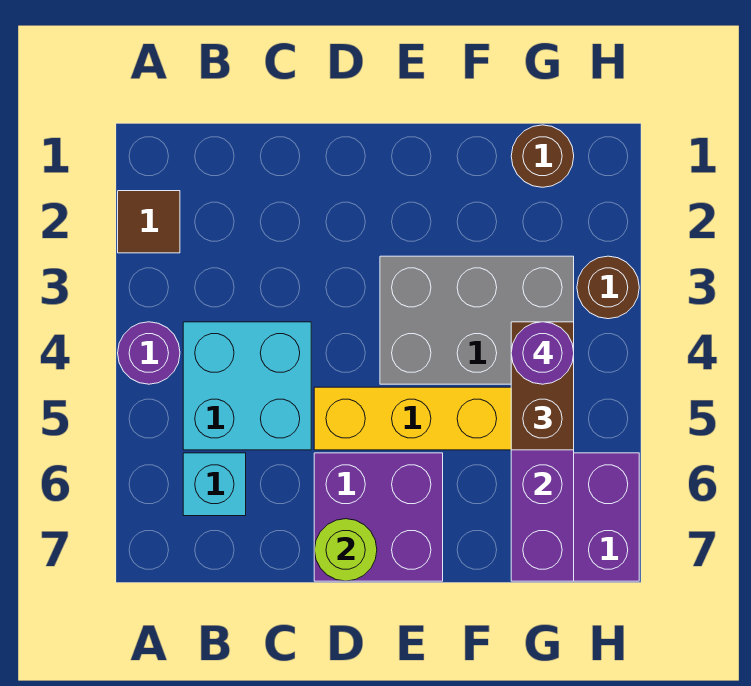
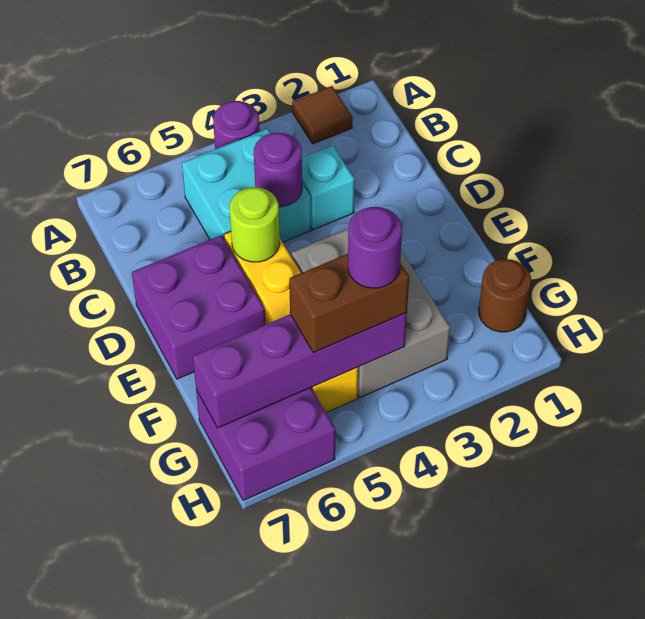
cyan 1x1 brick [183,453,246,516] -> cyan 1x1 brick moved to [302,146,355,230]
none -> purple 1x1 round brick [254,133,302,207]
lime 1x1 round brick [315,519,377,581] -> lime 1x1 round brick moved to [230,187,280,262]
brown 1x1 round brick [577,256,639,319] -> none

